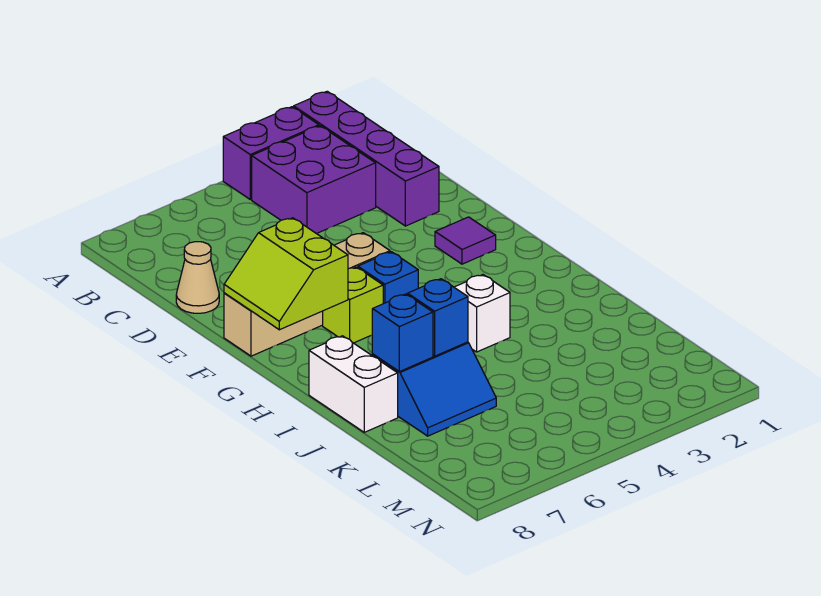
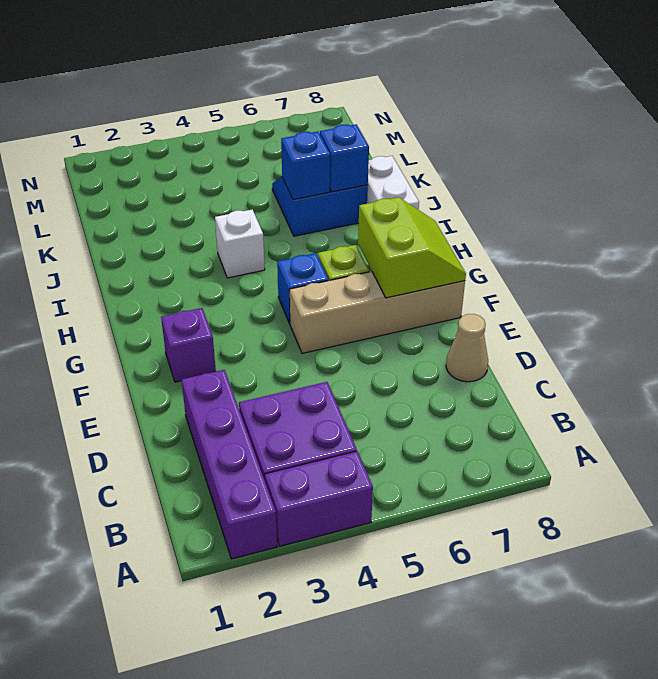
purple 1x1 tile [435,217,496,264] -> purple 1x1 brick [161,308,216,382]

